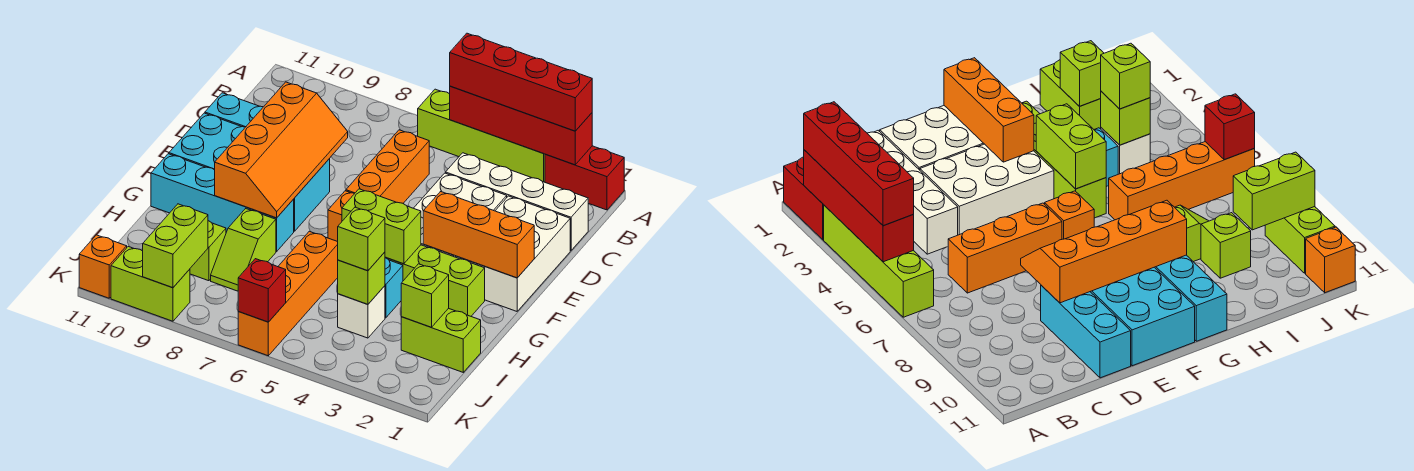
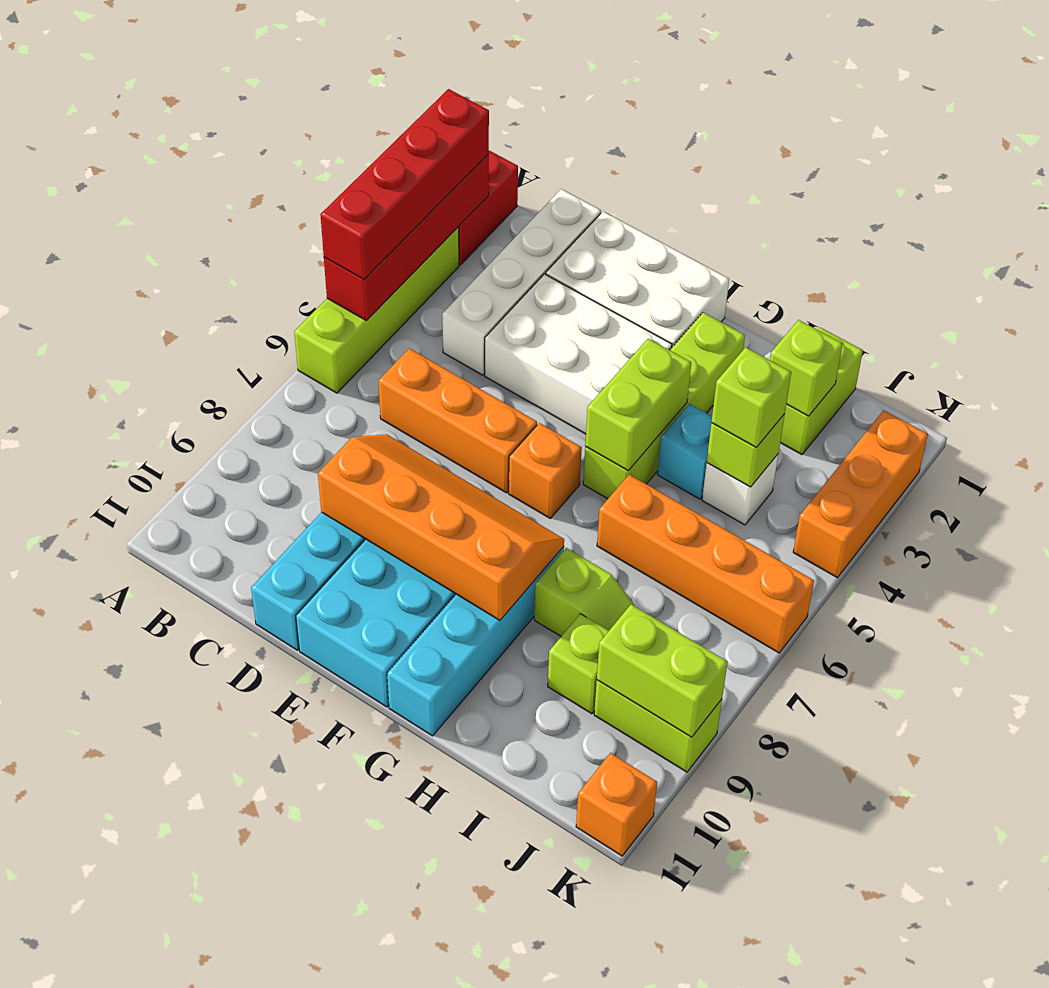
orange 1x3 brick [423,192,534,278] -> orange 1x3 brick moved to [793,410,928,578]
red 1x1 brick [238,259,286,322] -> none
lime 1x2 brick [111,247,190,321] -> lime 1x2 brick turned to [594,680,722,772]

